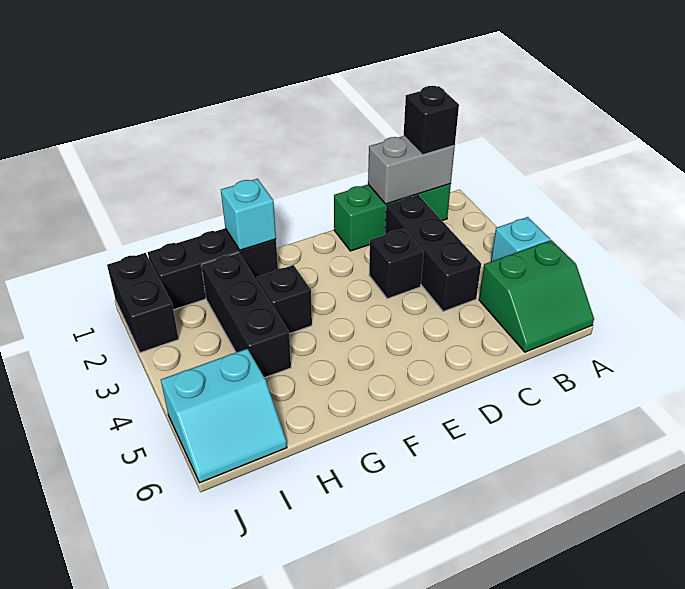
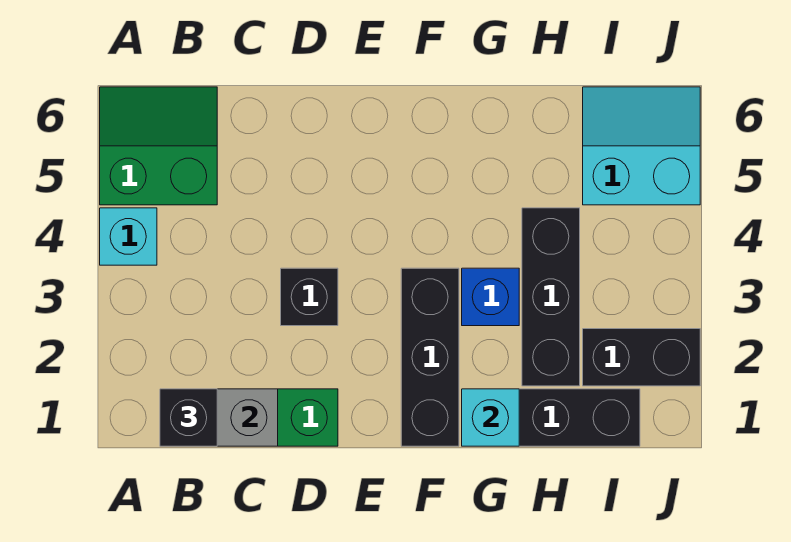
black 1x3 brick [385,195,481,312] -> black 1x3 brick moved to [401,268,459,446]
black 1x1 brick [257,265,312,334] -> blue 1x1 brick [462,268,519,326]
black 1x2 brick [107,253,179,353] -> black 1x2 brick turned to [583,329,700,386]

